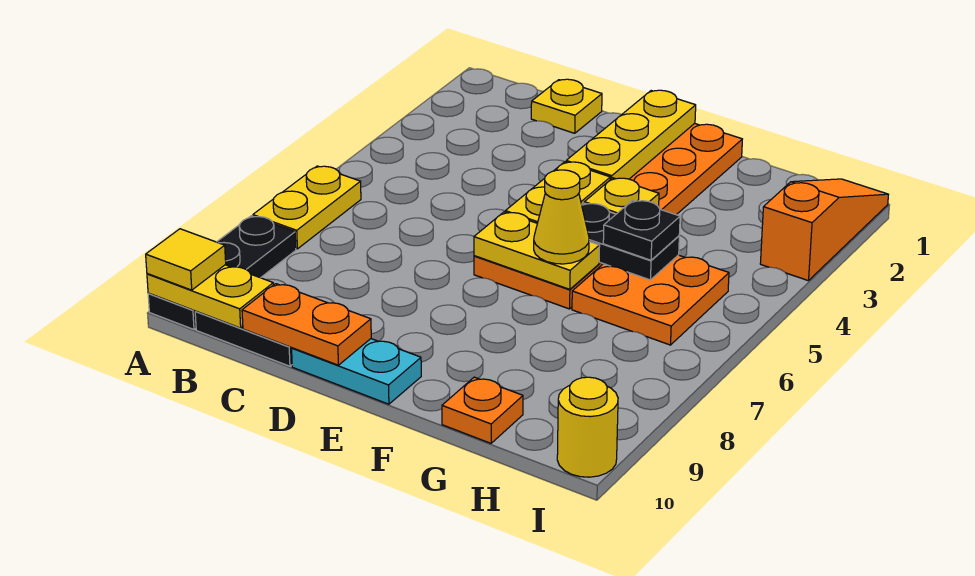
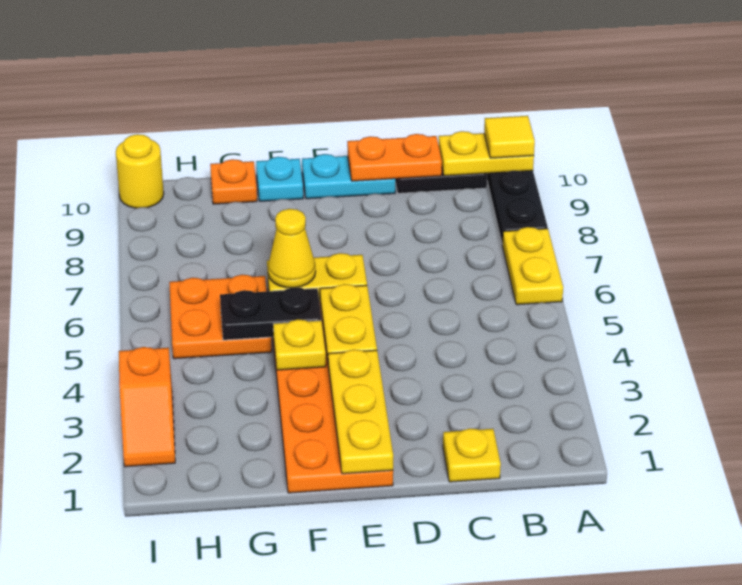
none -> cyan 1x1 plate [256,157,303,201]
black 1x1 plate [603,200,680,260] -> none
orange 1x3 slope [760,179,889,281] -> orange 1x2 slope [119,347,175,467]

